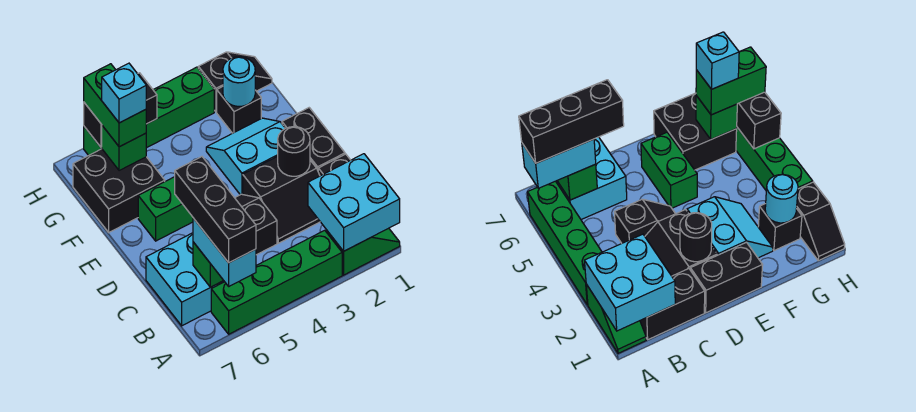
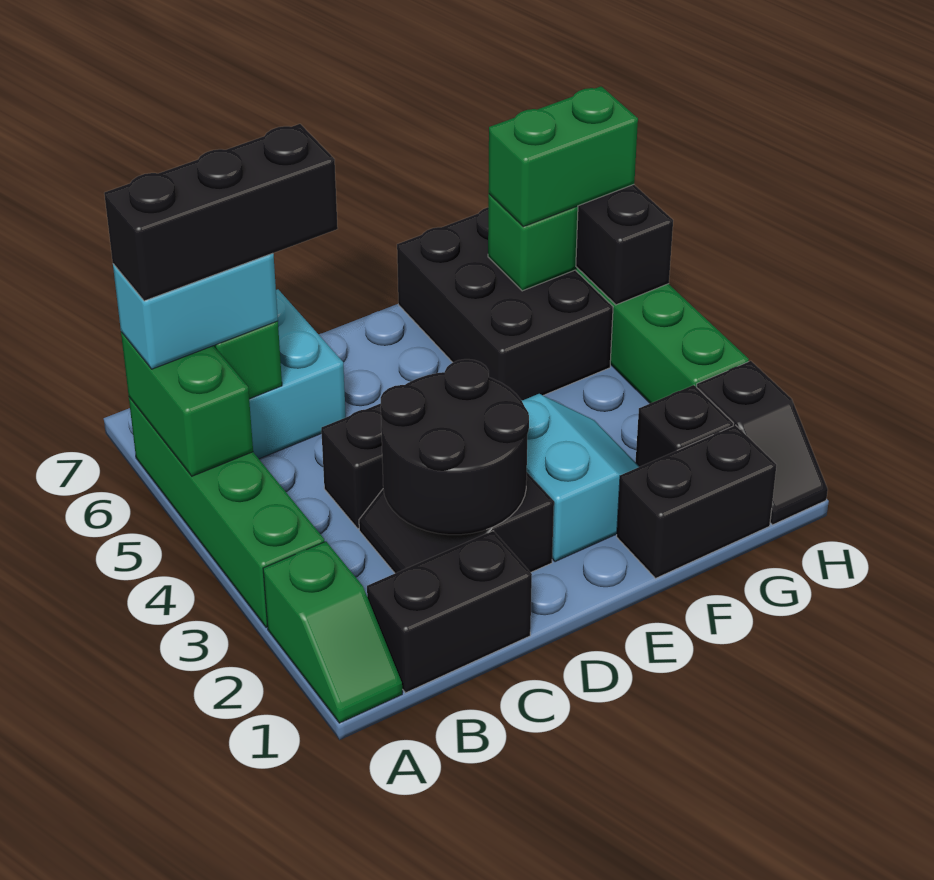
cyan 2x2 brick [308,154,400,251] -> none
black 1x2 brick [282,108,345,170] -> black 1x2 brick moved to [617,425,776,578]
black 1x1 round brick [278,127,310,176] -> black 2x2 round brick [381,359,529,535]
green 1x2 brick [138,177,193,241] -> green 1x2 brick moved to [121,332,253,476]
black 2x2 brick [73,149,165,232] -> black 2x3 brick [397,207,613,400]
cyan 1x1 round brick [223,57,255,106] -> none
cyan 1x1 brick [102,63,146,123] -> none

